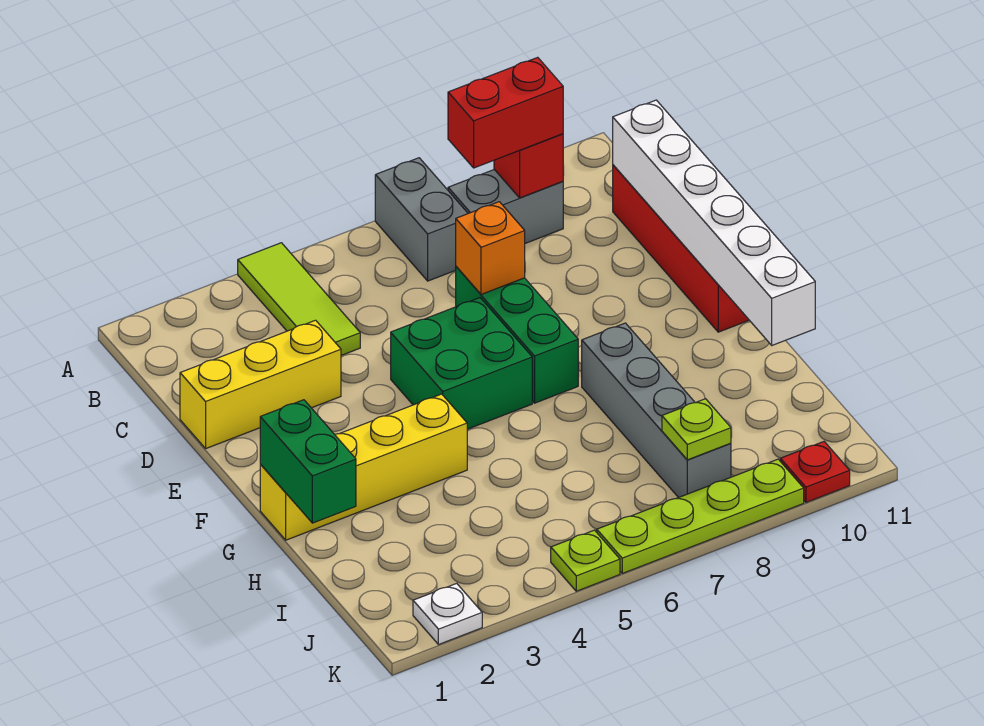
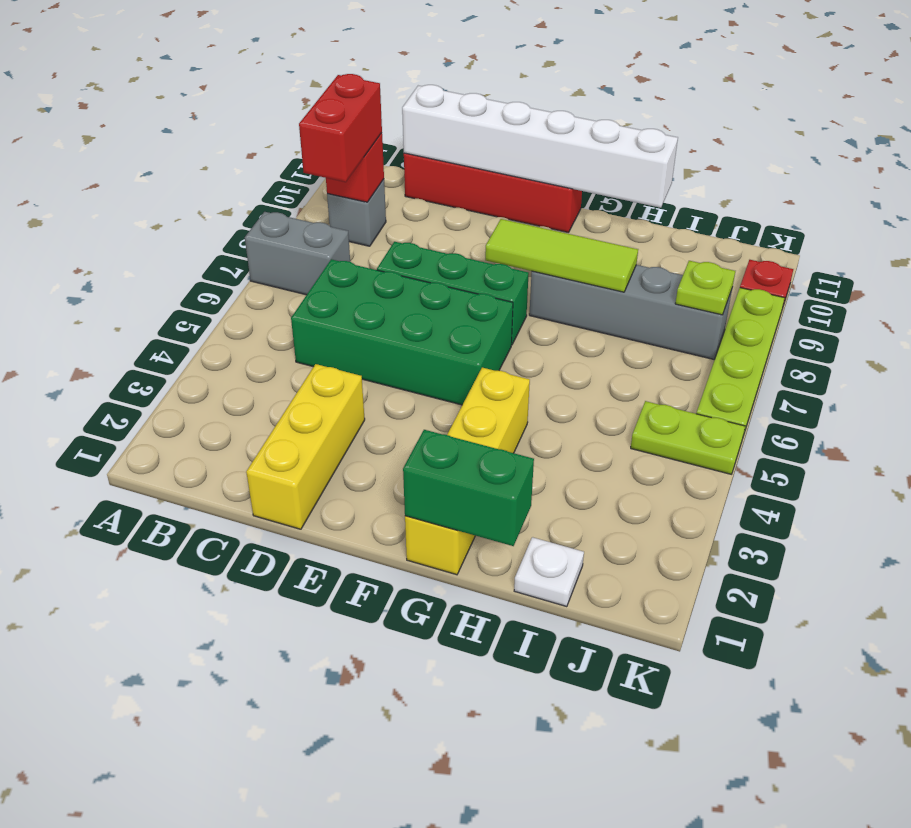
lime 1x3 tile [238,243,360,355] -> lime 1x3 tile moved to [485,219,638,292]
grey 1x2 brick [448,170,563,243] -> grey 1x1 brick [327,179,386,246]
orange 1x1 brick [456,202,525,295] -> none
green 2x2 brick [391,298,532,429] -> green 2x4 brick [291,259,513,405]
white 1x1 plate [413,583,482,645] -> white 1x1 plate moved to [514,537,584,607]
lime 1x1 plate [551,530,620,591] -> lime 1x2 plate [631,401,745,474]

